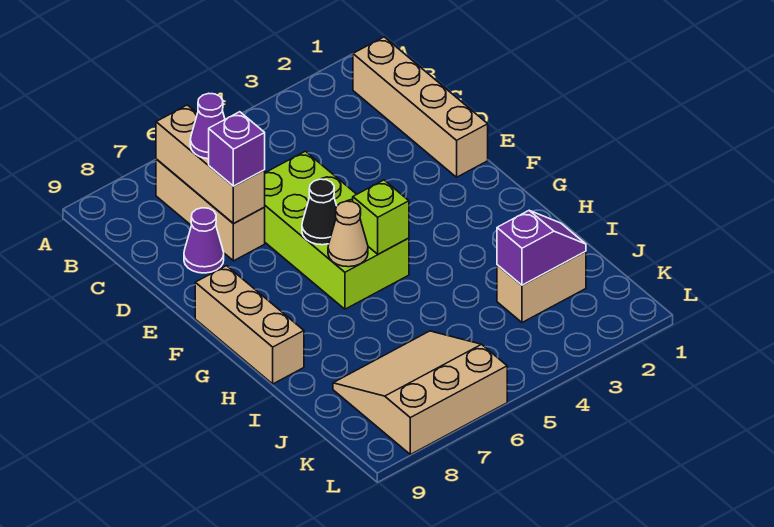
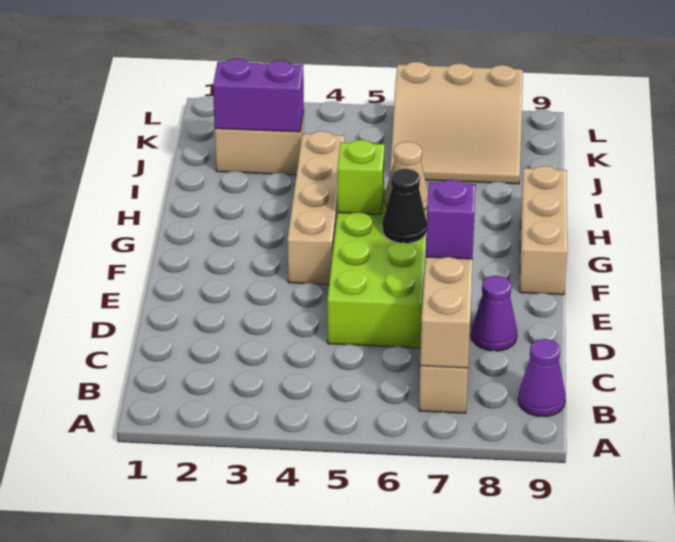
tan 1x4 brick [353,37,488,177] -> tan 1x4 brick moved to [287,131,344,285]
purple 1x1 cone [190,93,225,159] -> purple 1x1 cone moved to [518,339,566,417]
purple 1x2 slope [497,211,586,285] -> purple 1x2 brick [213,59,304,132]

